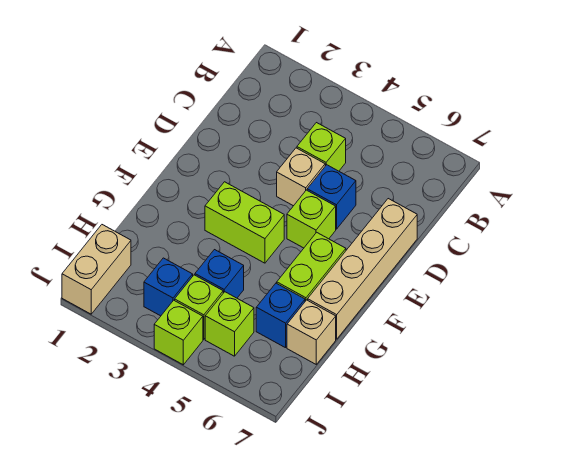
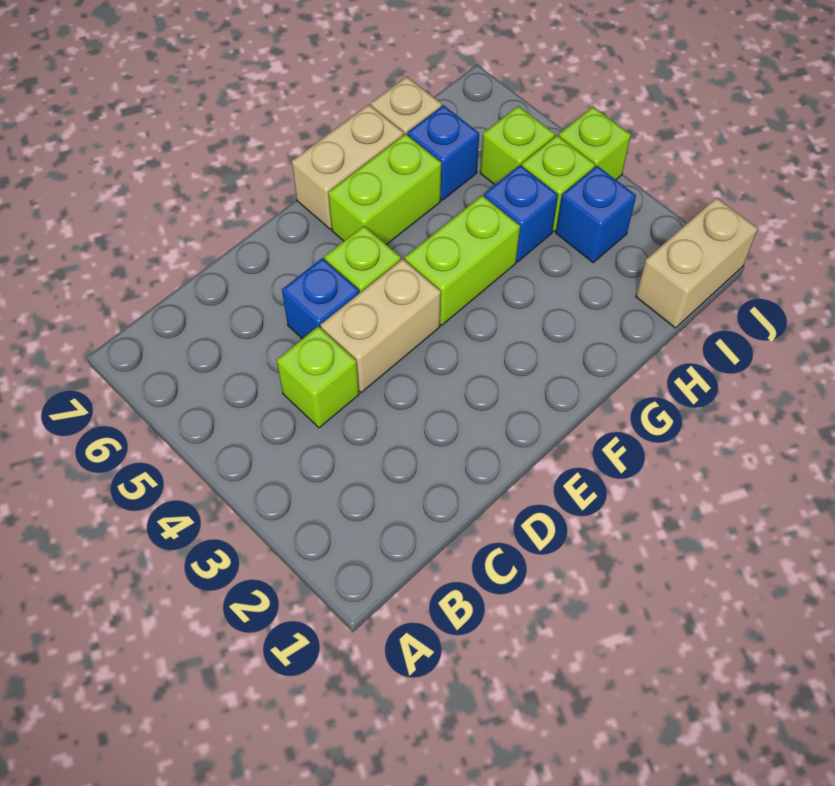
tan 1x1 brick [277,148,325,206] -> tan 1x2 brick [320,259,441,393]
tan 1x4 brick [308,199,417,339] -> tan 1x2 brick [292,105,404,229]
lime 1x2 brick [205,182,284,263] -> lime 1x2 brick turned to [405,195,520,325]

